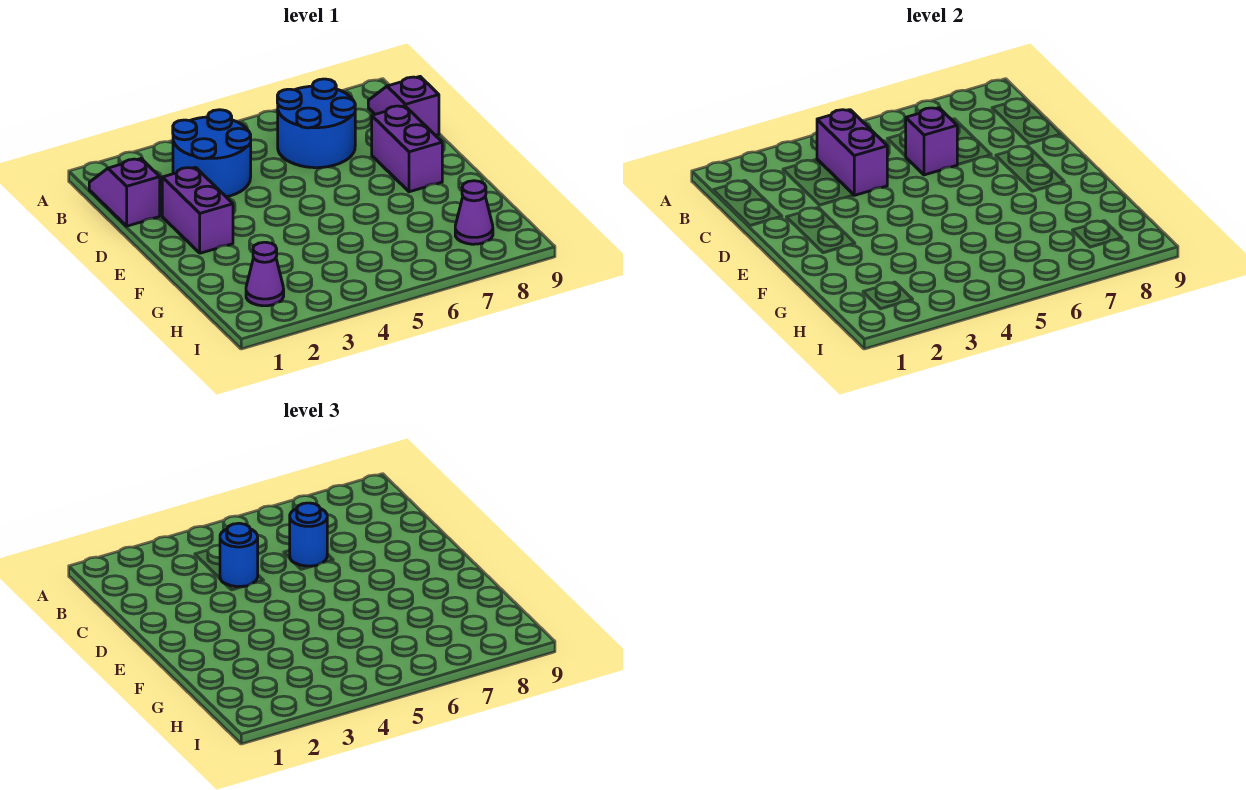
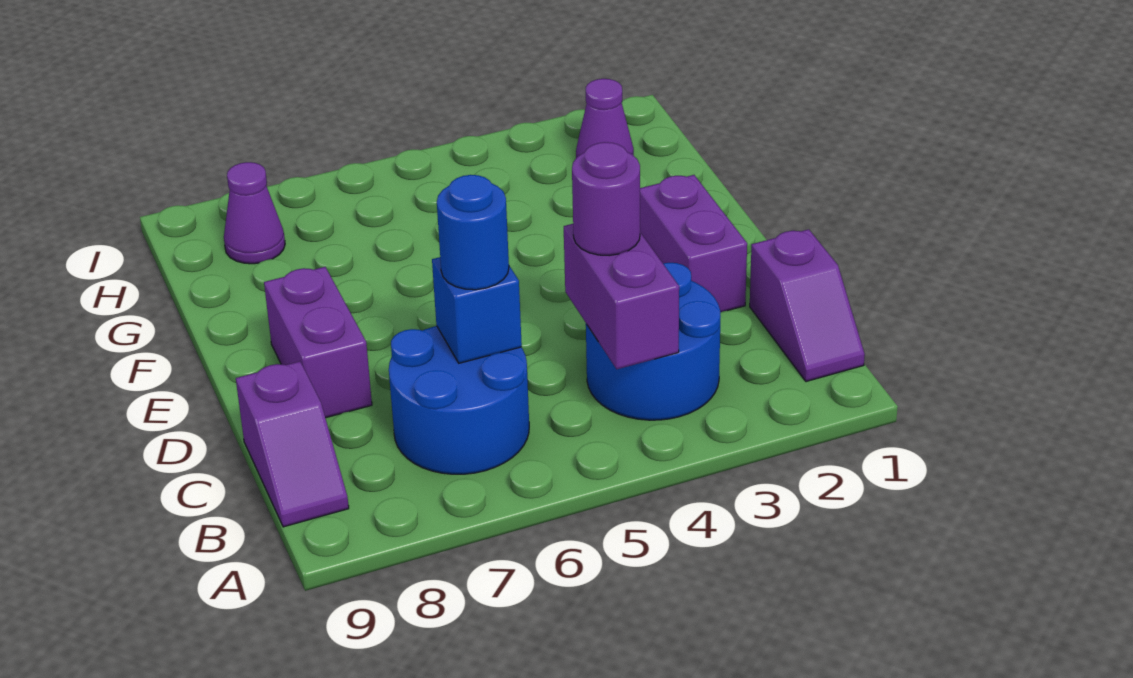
blue 1x1 round brick [220,523,258,587] -> purple 1x1 round brick [572,142,640,256]
purple 1x1 brick [906,108,957,175] -> blue 1x1 brick [432,257,522,363]

